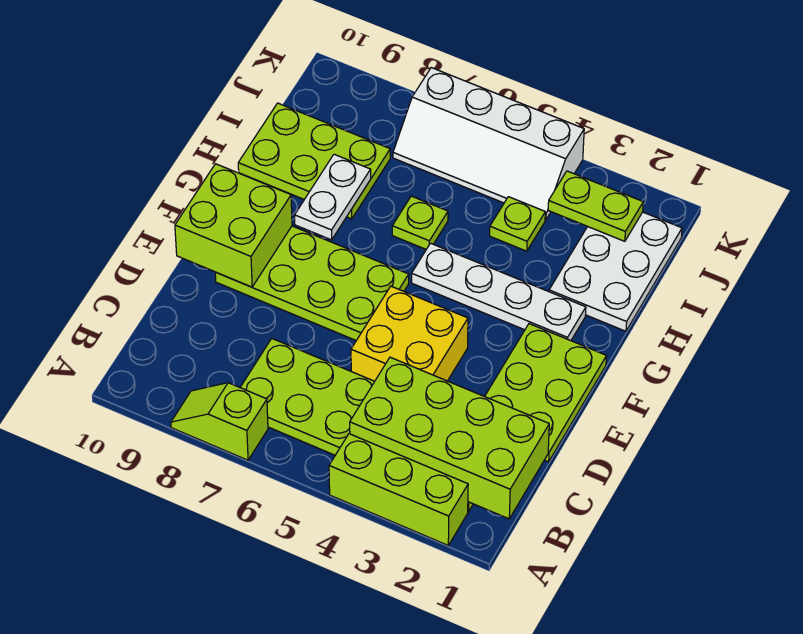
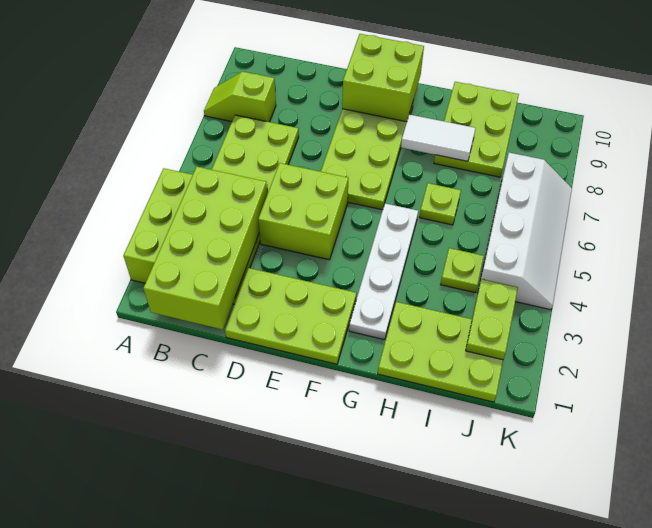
lime 1x2 slope [171,383,268,460] -> lime 1x2 slope turned to [204,72,276,122]
yellow 2x2 brick [351,286,468,381] -> lime 2x2 brick [258,163,348,260]
white 1x2 plate [295,154,371,240] -> white 1x2 tile [401,114,476,161]
white 2x3 plate [549,212,682,331] -> lime 2x3 plate [378,302,503,402]
white 2x4 slope [393,68,584,220] -> white 2x4 slope turned to [479,153,572,310]

